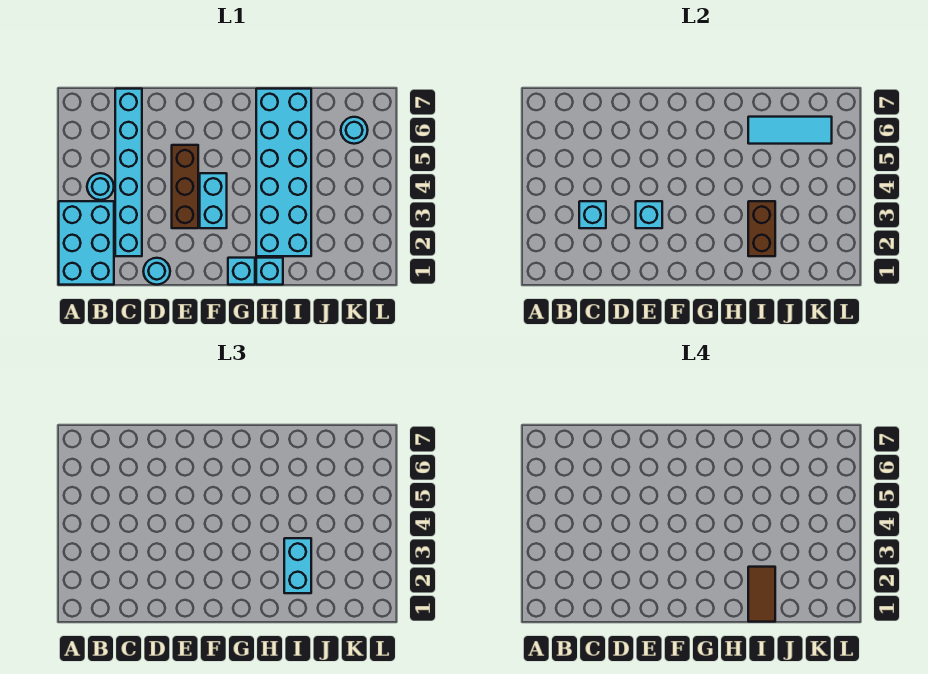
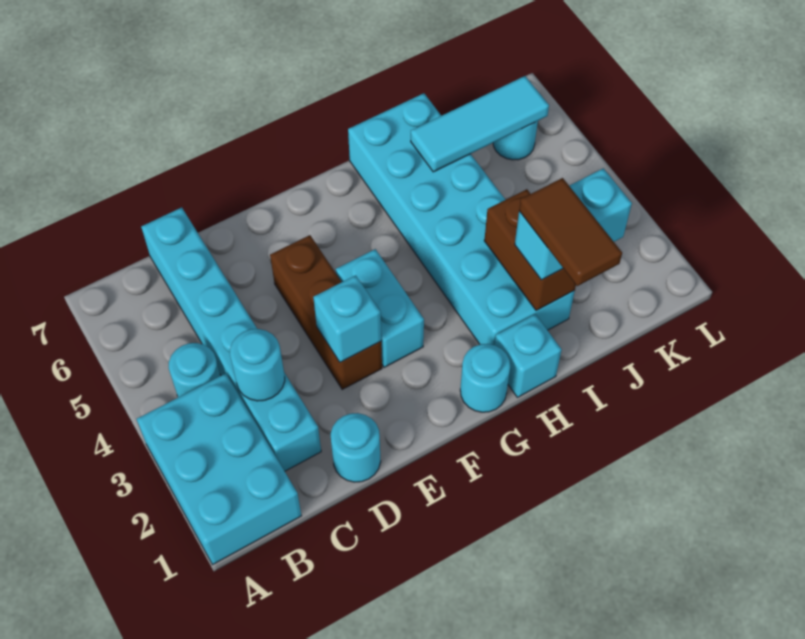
cyan 1x1 brick [579,201,606,228] -> cyan 1x1 round brick [230,329,285,401]
cyan 1x1 brick [228,258,255,285] -> cyan 1x1 round brick [460,344,510,412]
cyan 1x2 brick [284,538,311,593] -> cyan 1x2 brick turned to [515,168,632,280]

